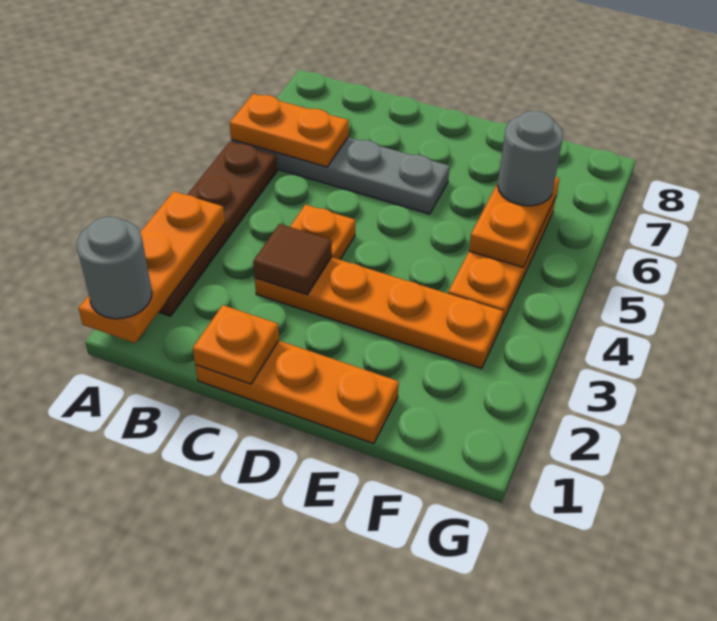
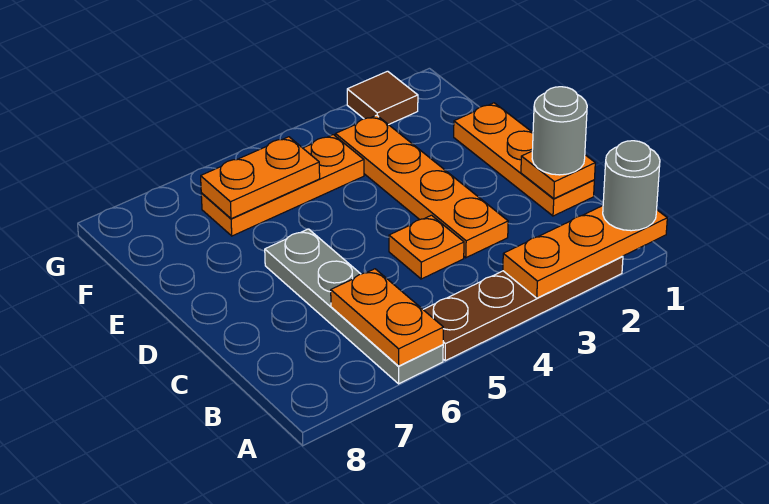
brown 1x1 tile [253,224,332,295] -> brown 1x1 tile moved to [347,71,418,125]
grey 1x1 round brick [498,111,563,206] -> grey 1x1 round brick moved to [532,87,587,175]

